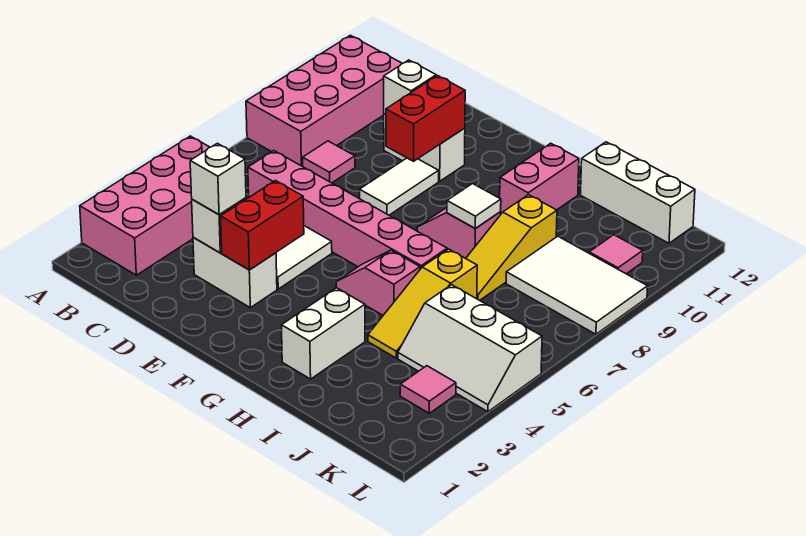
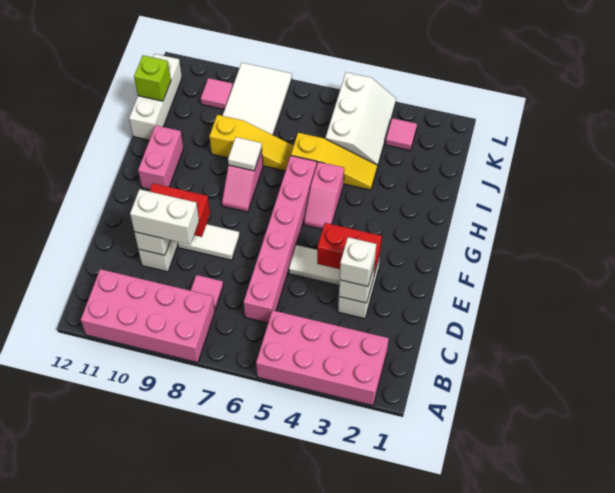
white 1x2 brick [282,288,365,379] -> white 1x2 brick moved to [130,189,199,245]
pink 1x2 brick [500,143,579,214] -> pink 1x2 brick turned to [138,125,183,190]
none -> lime 1x1 brick [134,55,171,101]

